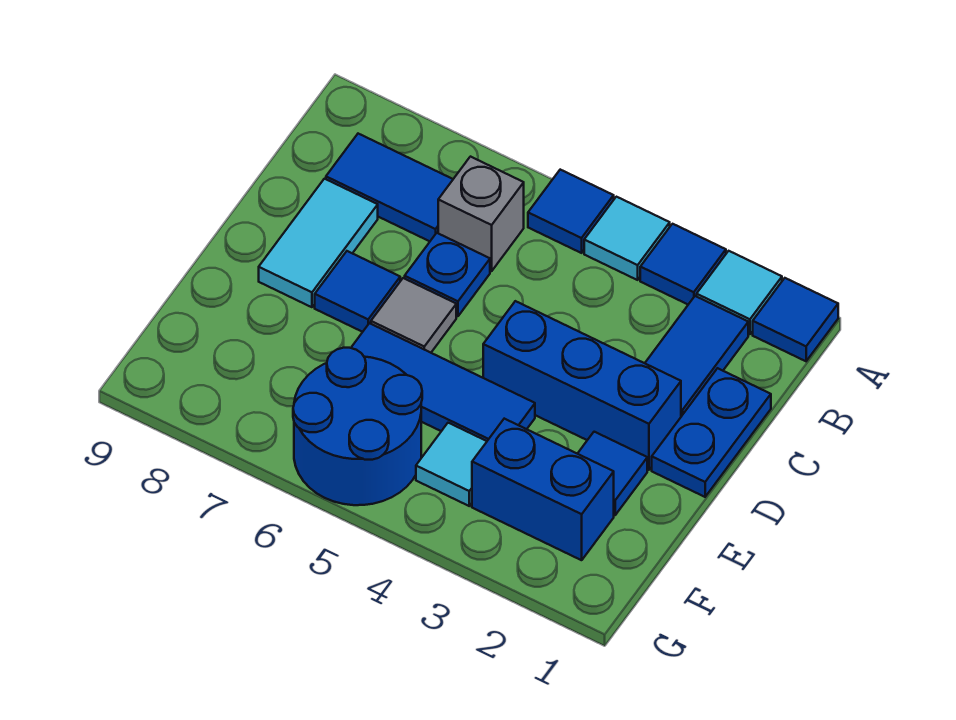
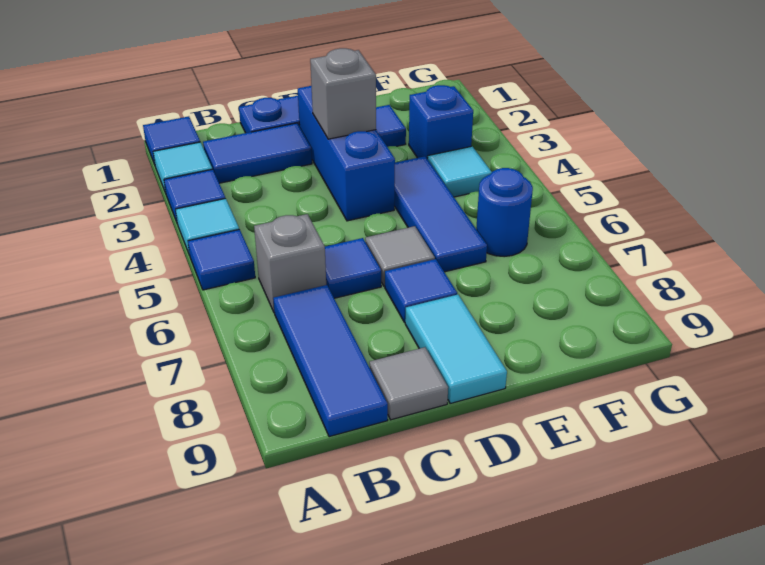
blue 1x2 tile [326,134,453,241] -> blue 1x3 tile [273,285,388,437]
blue 1x1 plate [405,233,490,316] -> blue 1x1 tile [325,238,381,298]
cyan 1x2 tile [259,179,378,307] -> cyan 1x2 tile turned to [405,295,507,404]
none -> grey 1x1 tile [369,347,448,420]
none -> grey 1x1 brick [310,48,376,139]
blue 1x2 brick [472,419,614,560] -> blue 1x1 brick [409,85,473,158]
blue 2x2 round brick [293,348,422,505] -> blue 1x1 round brick [476,168,533,257]

